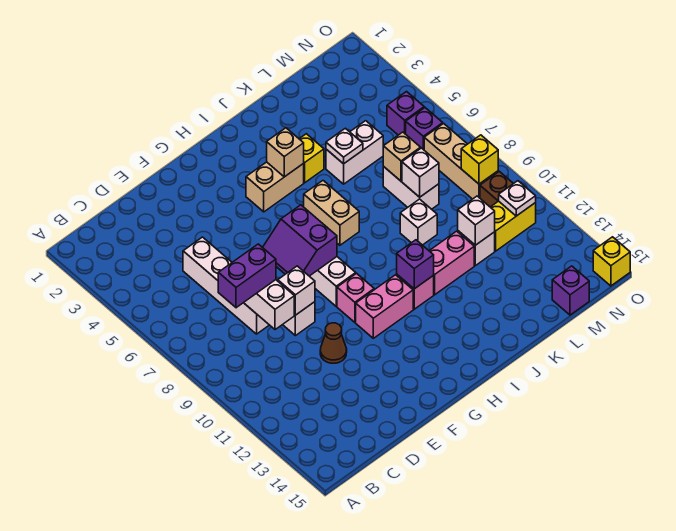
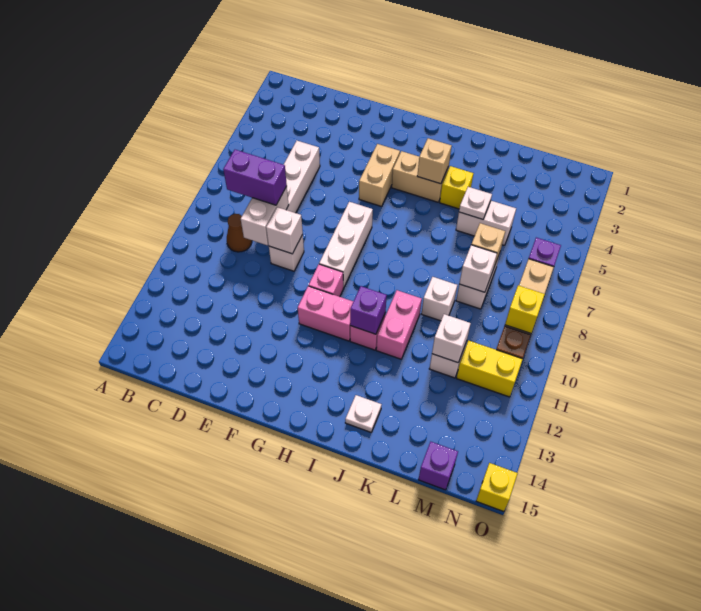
brown 1x1 cone [320,323,347,363] -> brown 1x1 cone moved to [227,214,252,252]
purple 2x2 slope [263,205,337,276] -> none
tan 1x2 brick [304,181,359,245] -> tan 1x2 brick moved to [359,144,400,207]
pink 1x2 brick [429,231,474,295] -> pink 1x2 brick turned to [376,290,422,359]
purple 1x1 brick [387,92,424,135] -> none
white 1x1 plate [499,181,536,216] -> white 1x1 plate moved to [345,395,382,432]

